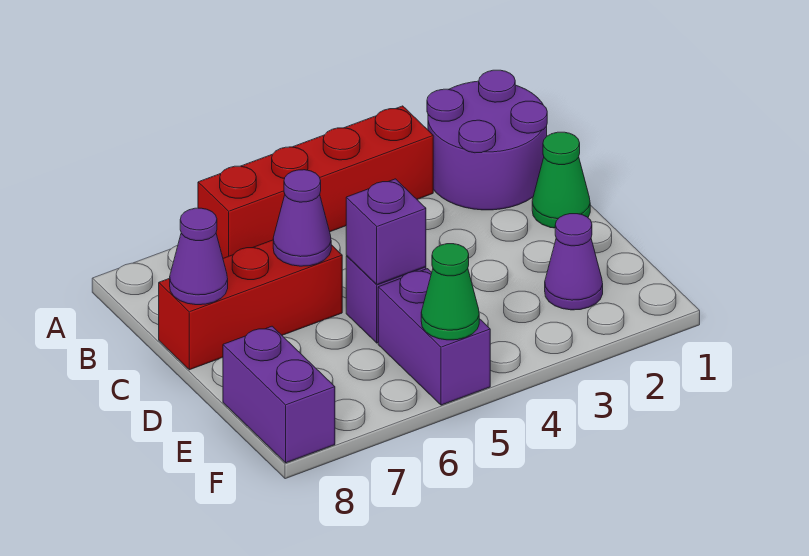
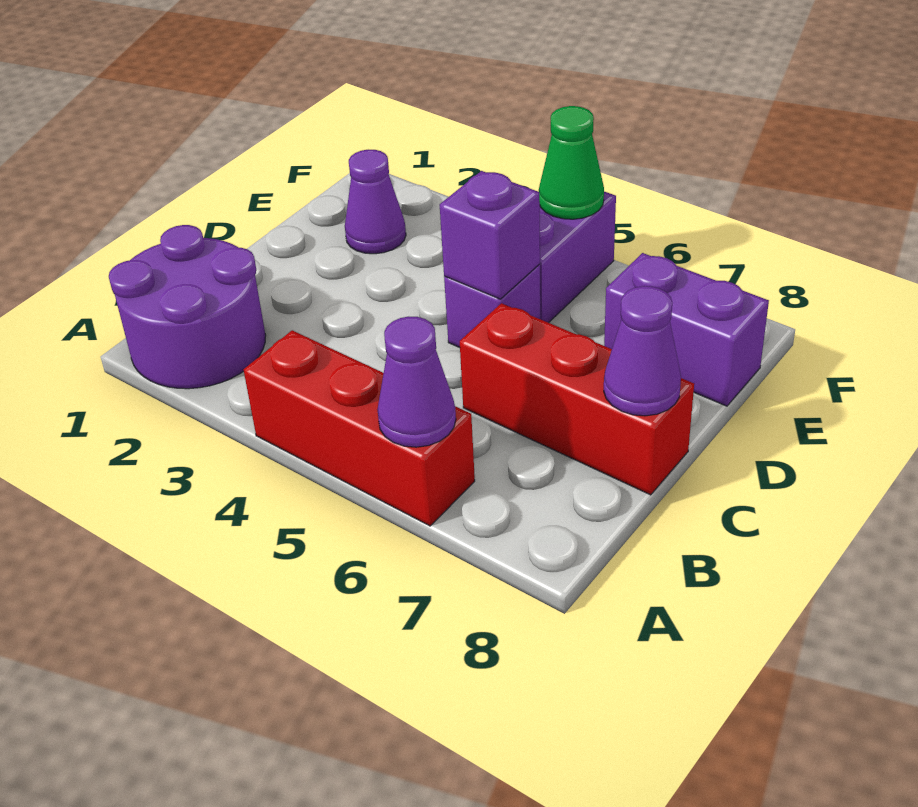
red 1x4 brick [198,106,433,258] -> red 1x3 brick [244,330,475,526]
green 1x1 cone [532,132,590,228] -> none
purple 1x1 cone [273,170,331,266] -> purple 1x1 cone moved to [377,317,456,447]
purple 1x2 brick [223,326,335,463] -> purple 1x2 brick turned to [604,253,769,406]

